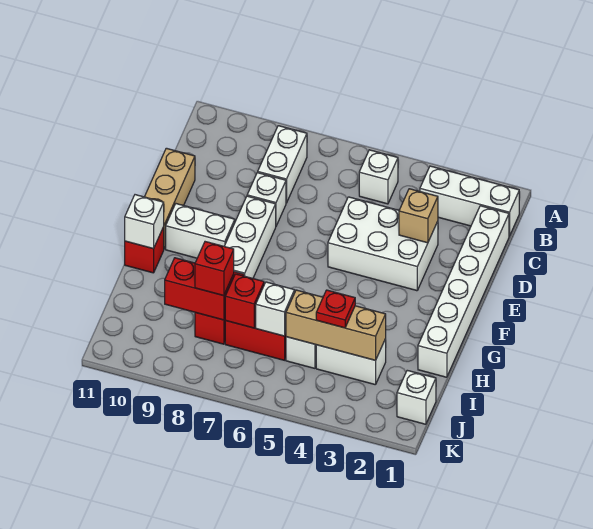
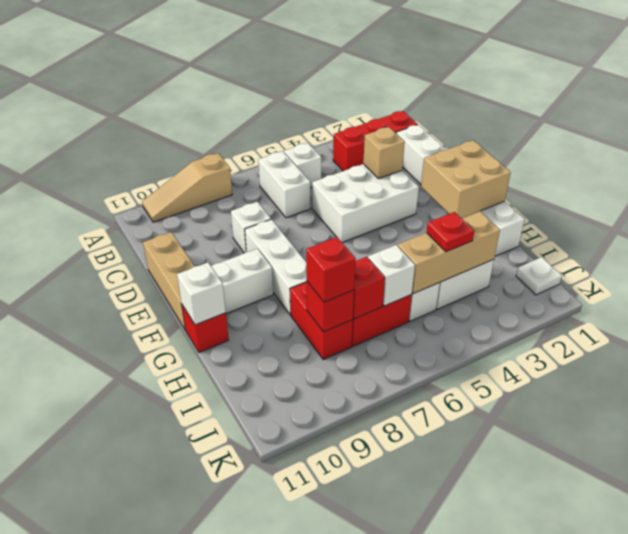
none -> tan 1x3 slope [142,153,232,222]
white 1x3 brick [420,166,519,236] -> red 1x3 brick [333,111,418,171]
white 1x2 brick [258,126,307,203] -> white 1x2 brick moved to [258,151,310,218]
none -> tan 2x2 brick [421,140,511,218]
red 1x2 brick [165,258,234,320] -> red 1x1 brick [307,282,354,332]
white 1x1 brick [397,370,436,424] -> white 1x1 plate [516,257,562,295]

